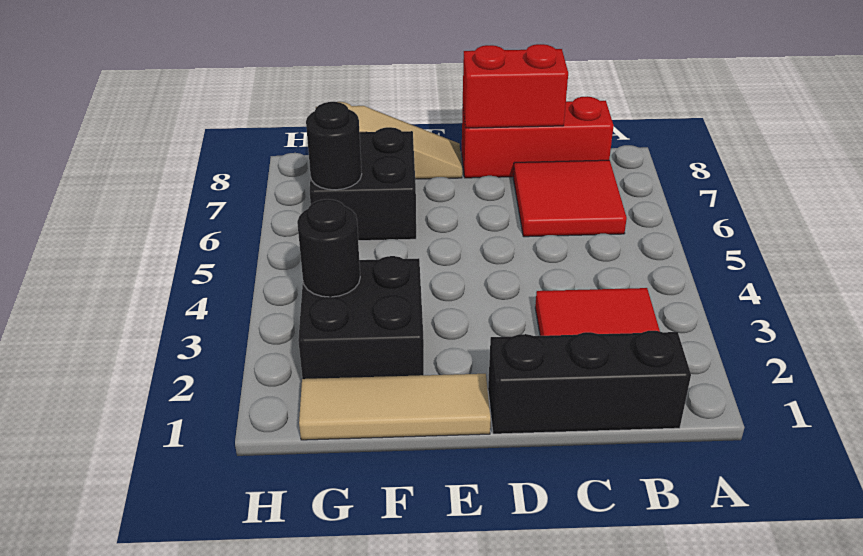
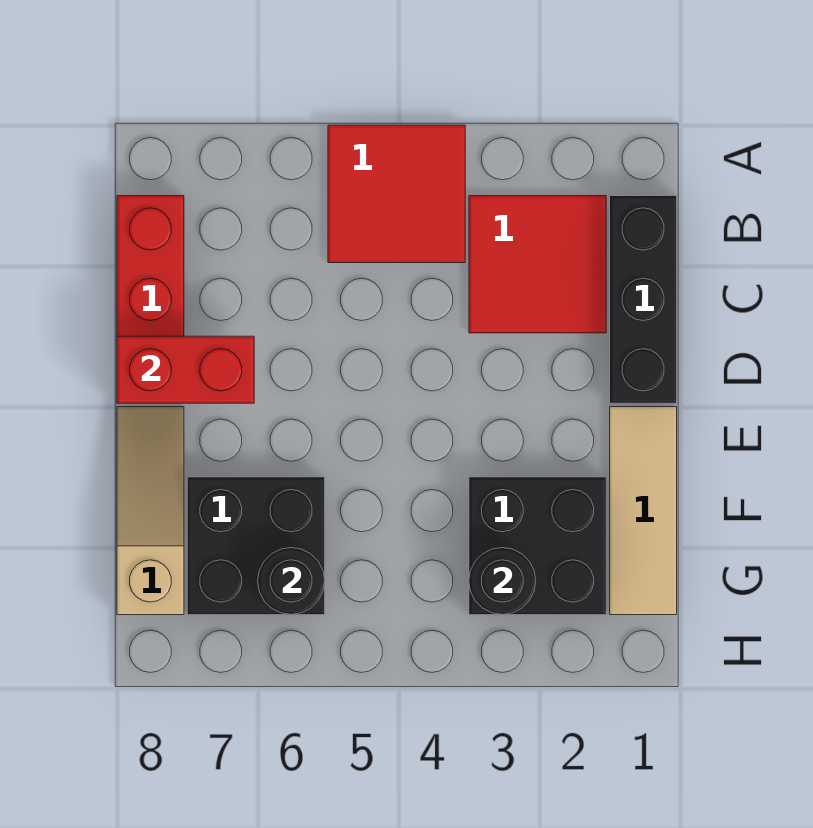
red 2x2 tile [513,160,627,237] -> red 2x2 tile moved to [328,125,465,263]
red 1x2 brick [463,44,568,128] -> red 1x2 brick turned to [117,336,254,403]

